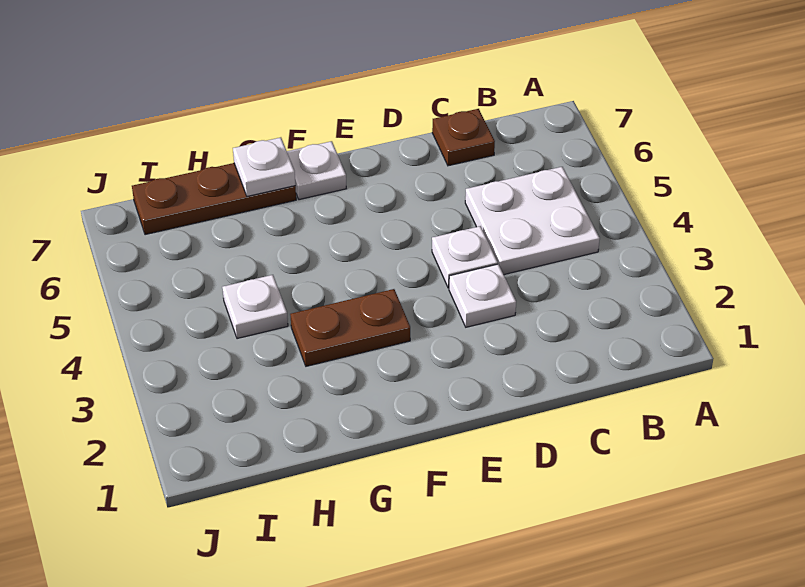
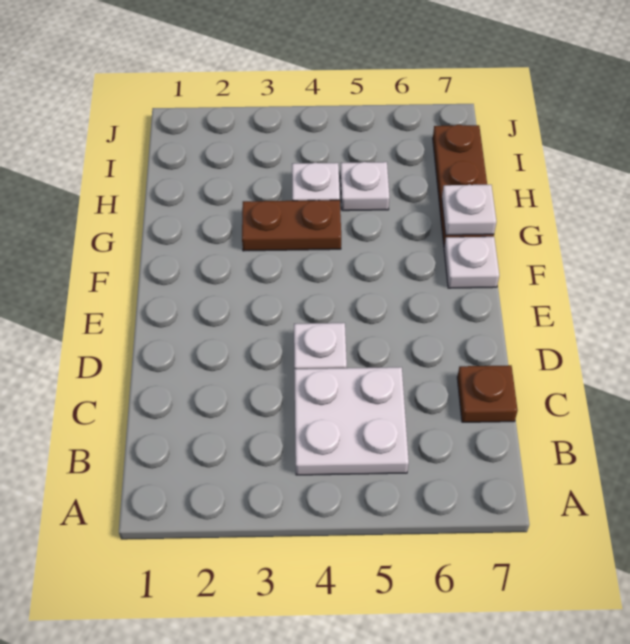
white 1x1 plate [449,264,516,327] -> white 1x1 plate moved to [340,162,390,211]
brown 1x2 plate [290,289,410,366] -> brown 1x2 plate turned to [242,200,341,251]

